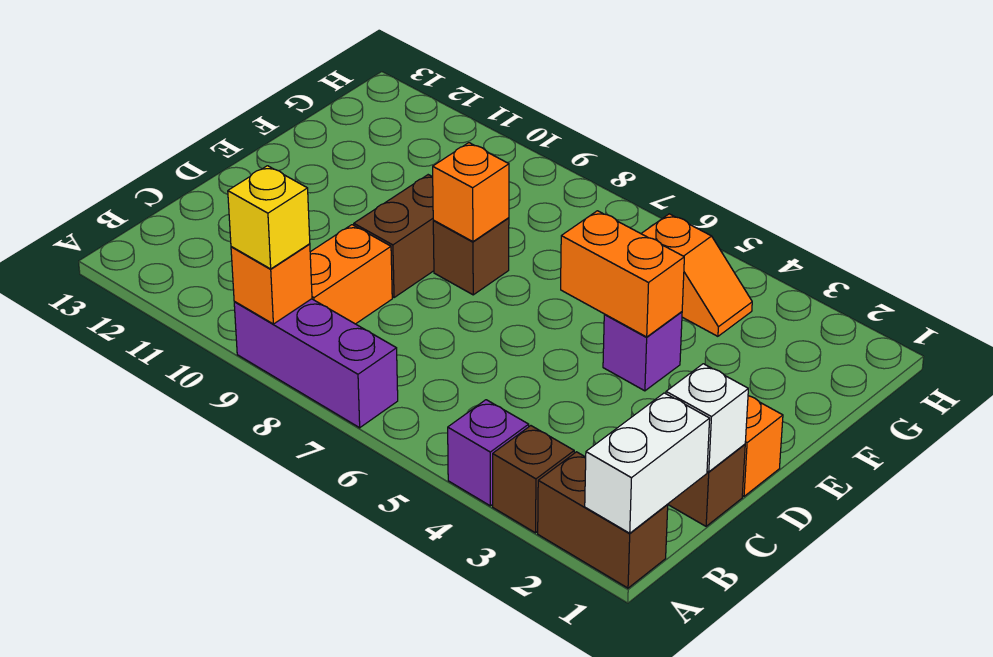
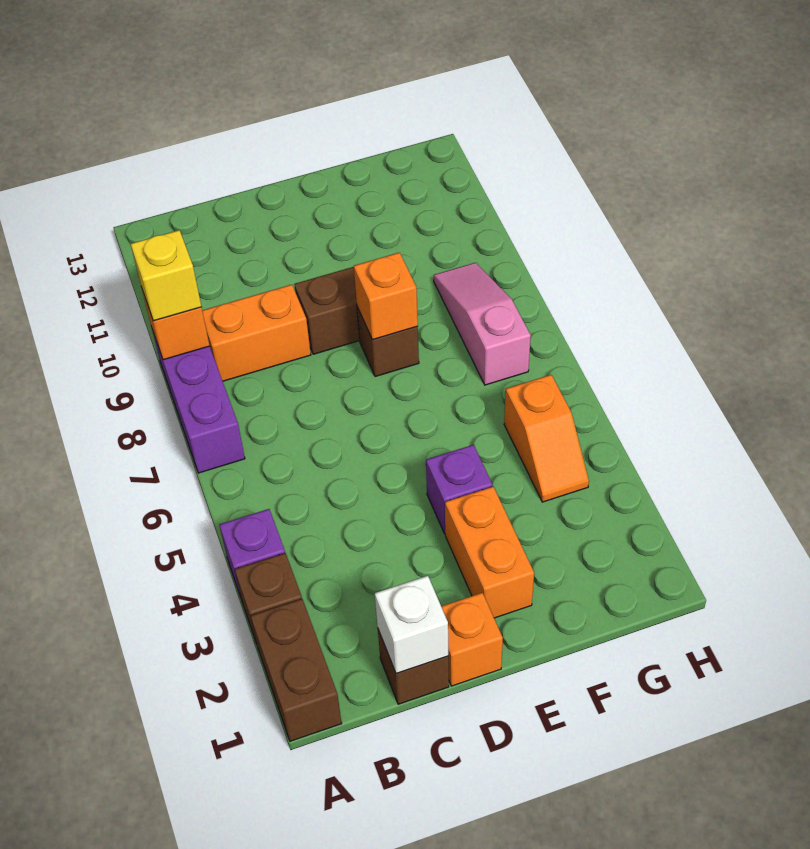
white 1x2 brick [585,393,710,533] -> none
orange 1x2 brick [561,211,684,337] -> orange 1x2 brick moved to [445,486,534,618]
none -> pink 1x3 slope [434,263,531,385]

